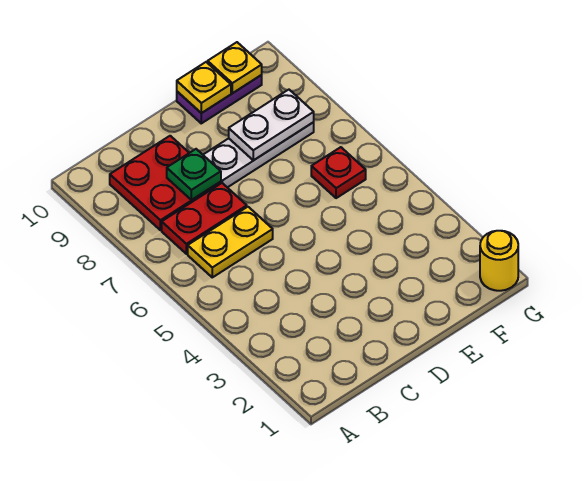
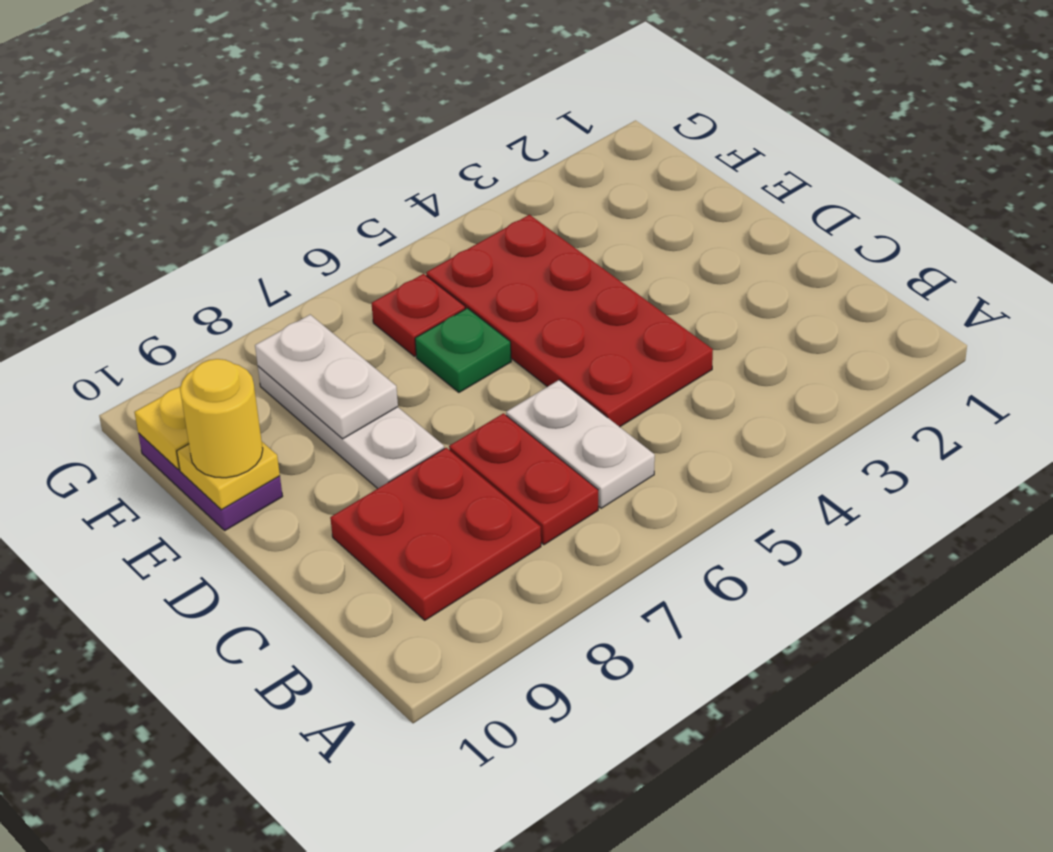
yellow 1x2 plate [188,207,273,277] -> white 1x2 plate [506,380,655,508]
none -> red 2x4 plate [426,215,713,427]
green 1x1 plate [167,149,221,200] -> green 1x1 plate moved to [415,308,511,392]
yellow 1x1 round brick [480,231,518,291] -> yellow 1x1 round brick moved to [180,359,263,478]

